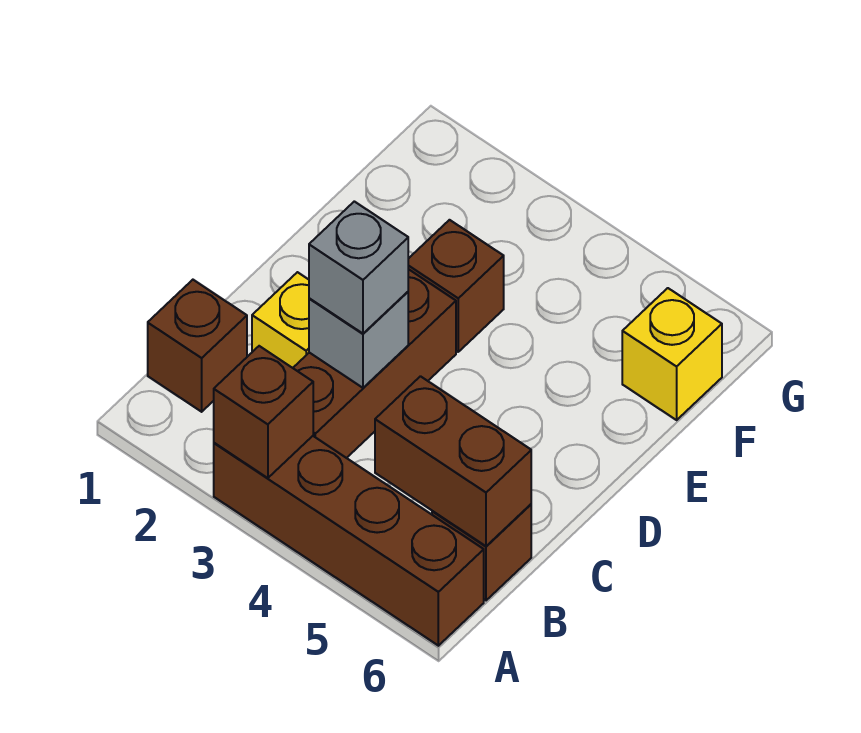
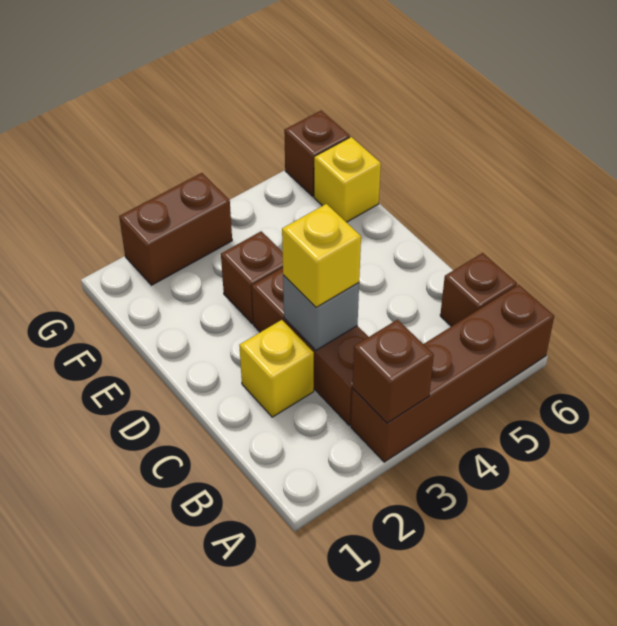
brown 1x1 brick [148,280,247,412] -> brown 1x1 brick moved to [284,111,350,196]
brown 1x2 brick [375,376,531,546] -> brown 1x2 brick moved to [119,173,232,285]
grey 1x1 brick [309,201,408,333] -> yellow 1x1 brick [282,204,361,307]

